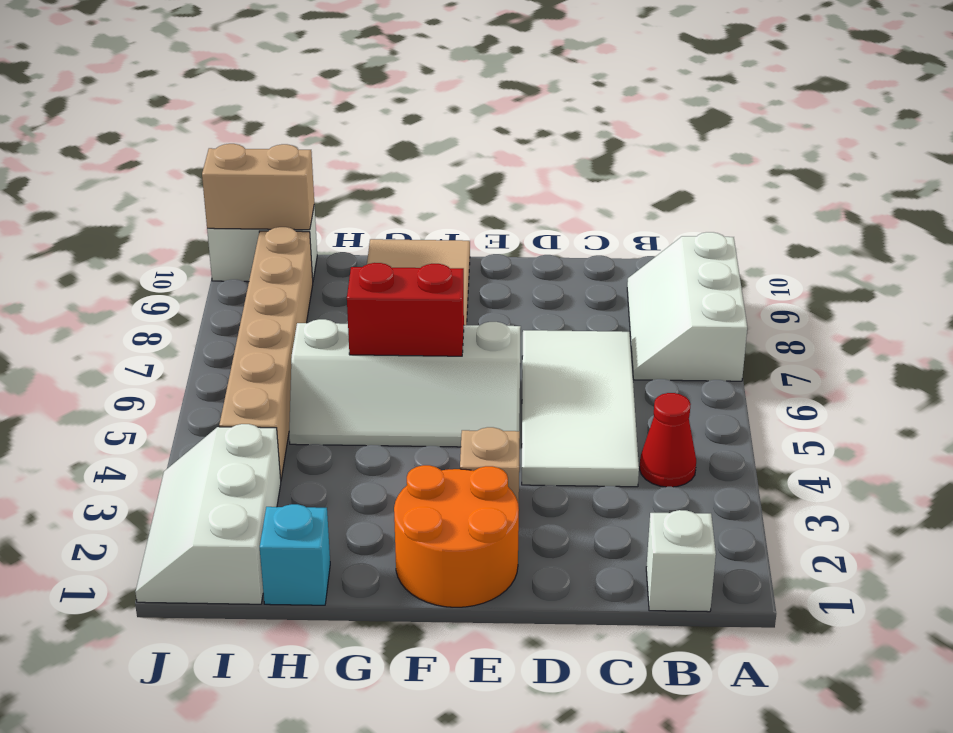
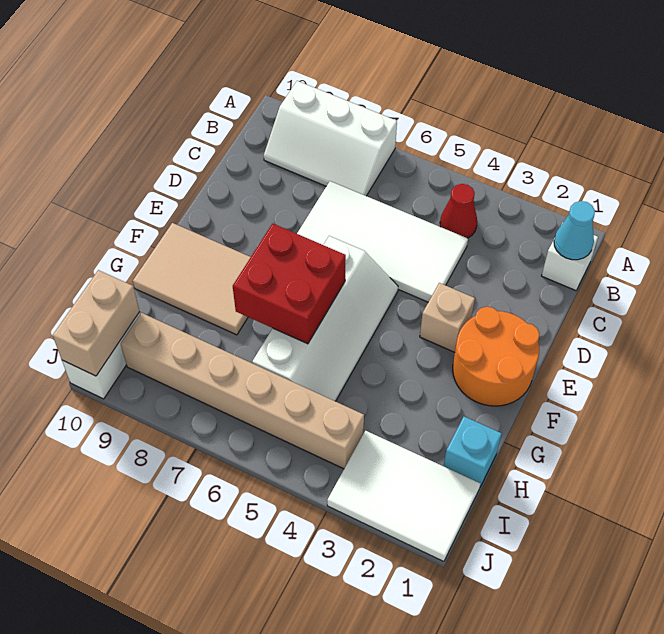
none -> cyan 1x1 cone [554,201,595,260]
red 1x2 brick [347,263,464,356] -> red 2x2 brick [233,223,346,344]
white 2x3 slope [135,424,281,604] -> white 2x3 tile [327,431,480,562]

